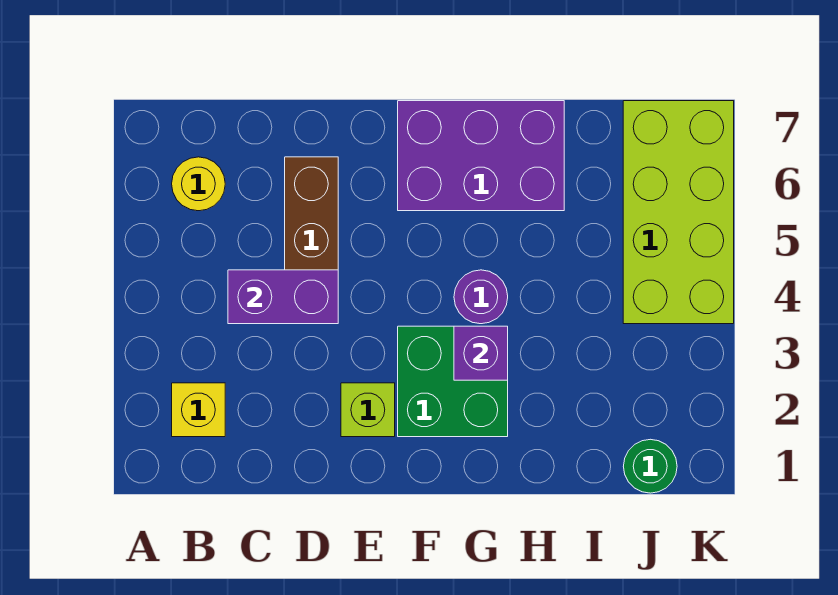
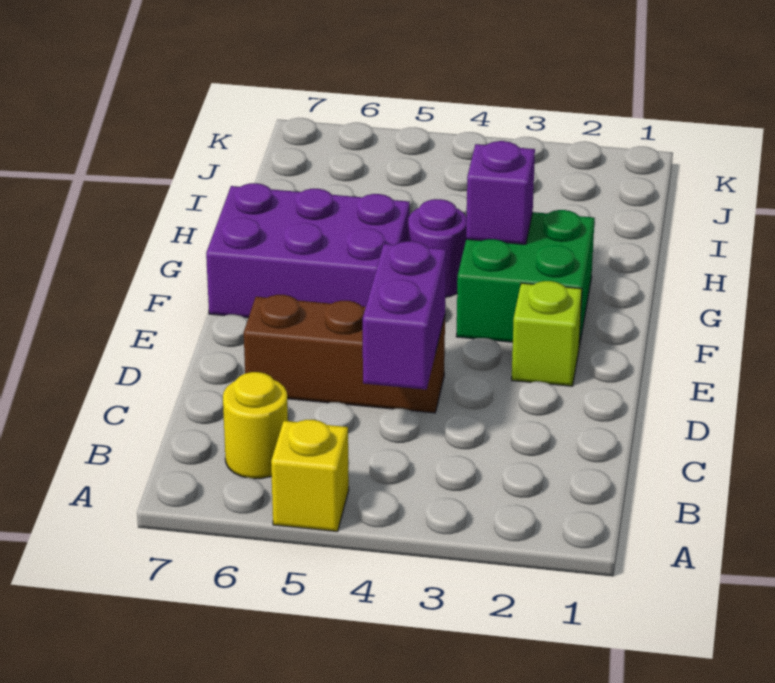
yellow 1x1 brick [172,383,225,437] -> yellow 1x1 brick moved to [271,420,349,531]
purple 2x3 brick [398,101,564,211] -> purple 2x3 brick turned to [206,183,410,318]
green 1x1 round brick [623,439,677,493] -> none
lime 2x4 brick [623,101,734,324] -> none

